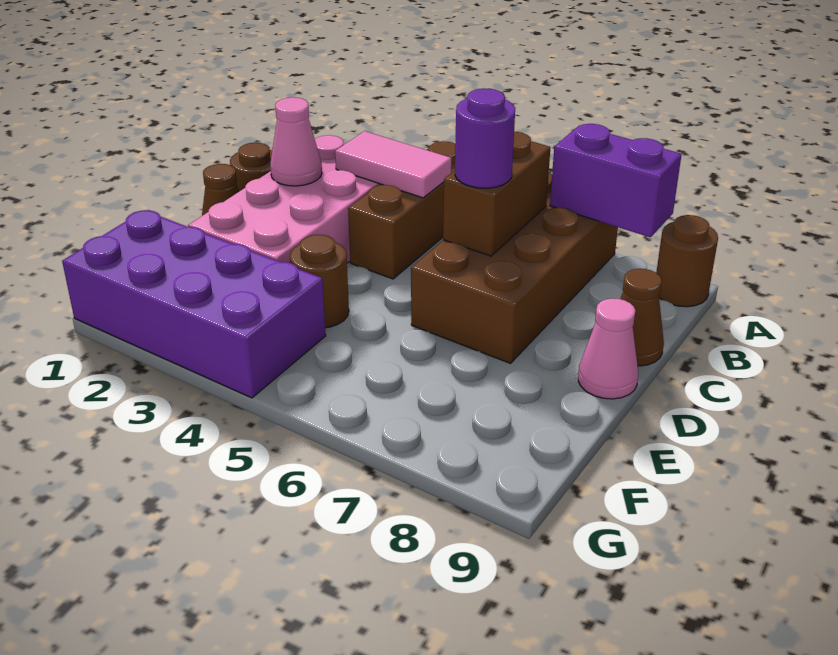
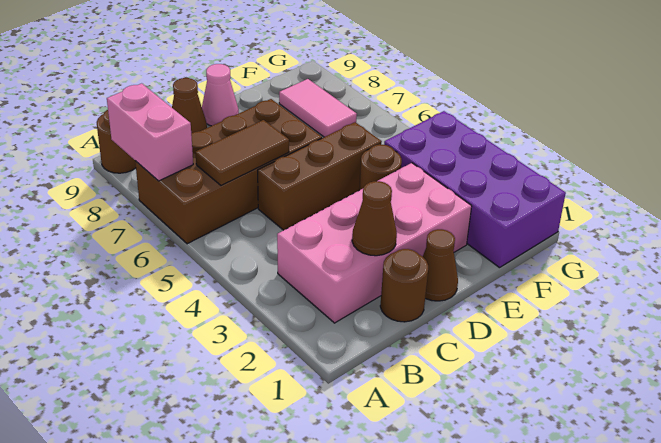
brown 1x3 brick [348,141,455,279] -> brown 1x3 brick moved to [258,122,382,230]
purple 1x2 brick [550,124,682,237] -> pink 1x2 brick [107,83,193,181]
pink 1x2 tile [335,131,451,198] -> pink 1x2 tile moved to [279,79,357,137]
brown 1x2 brick [443,132,550,256] -> brown 1x2 tile [195,120,289,185]
pink 1x1 cone [270,97,322,186] -> brown 1x1 cone [352,181,397,256]
purple 1x1 round brick [455,88,515,188] -> none

